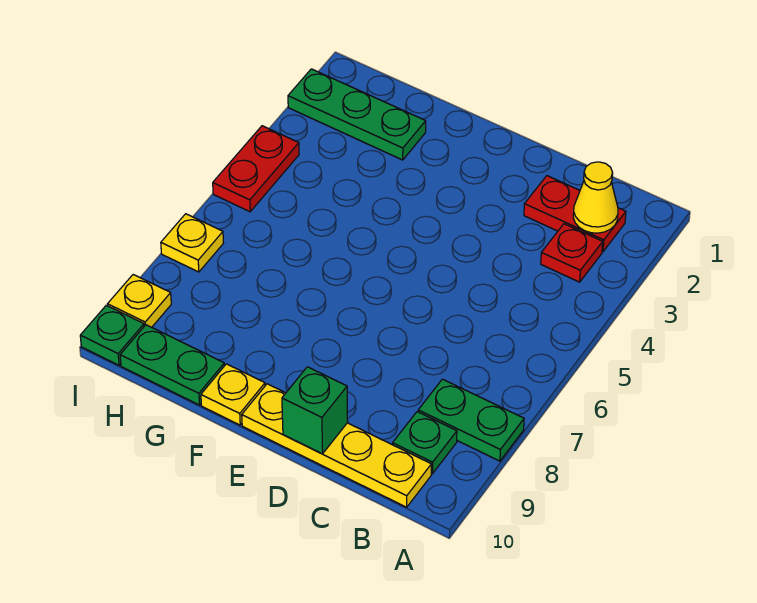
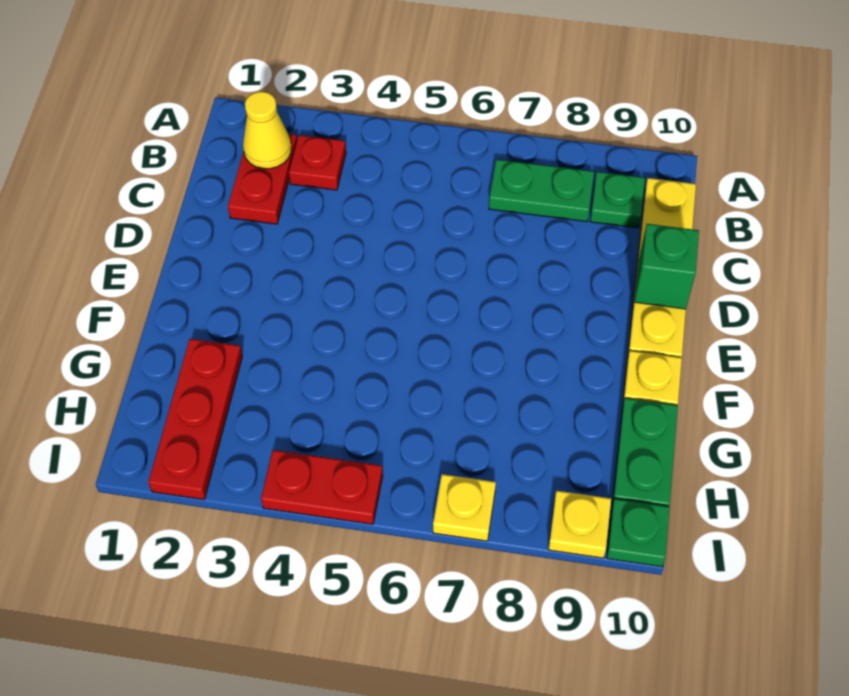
green 1x2 plate [418,379,524,461] -> green 1x2 plate turned to [489,159,594,222]
green 1x3 plate [288,69,426,160] -> red 1x3 plate [148,339,242,500]

